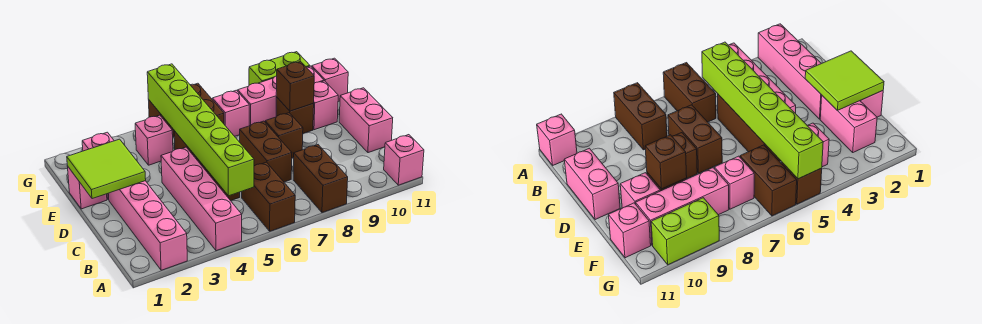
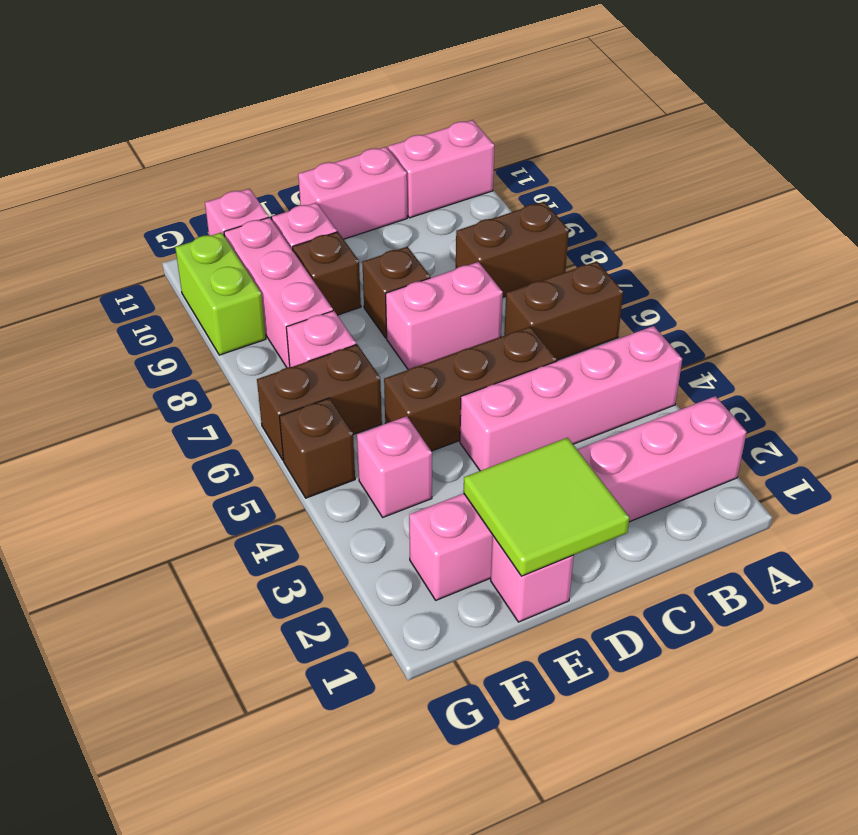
pink 1x1 brick [384,135,424,185] -> pink 1x2 brick [388,120,495,218]
lime 1x6 brick [147,64,254,196] -> none
brown 1x2 brick [240,121,292,182] -> pink 1x2 brick [386,262,503,370]
brown 1x1 brick [276,61,314,111] -> none

